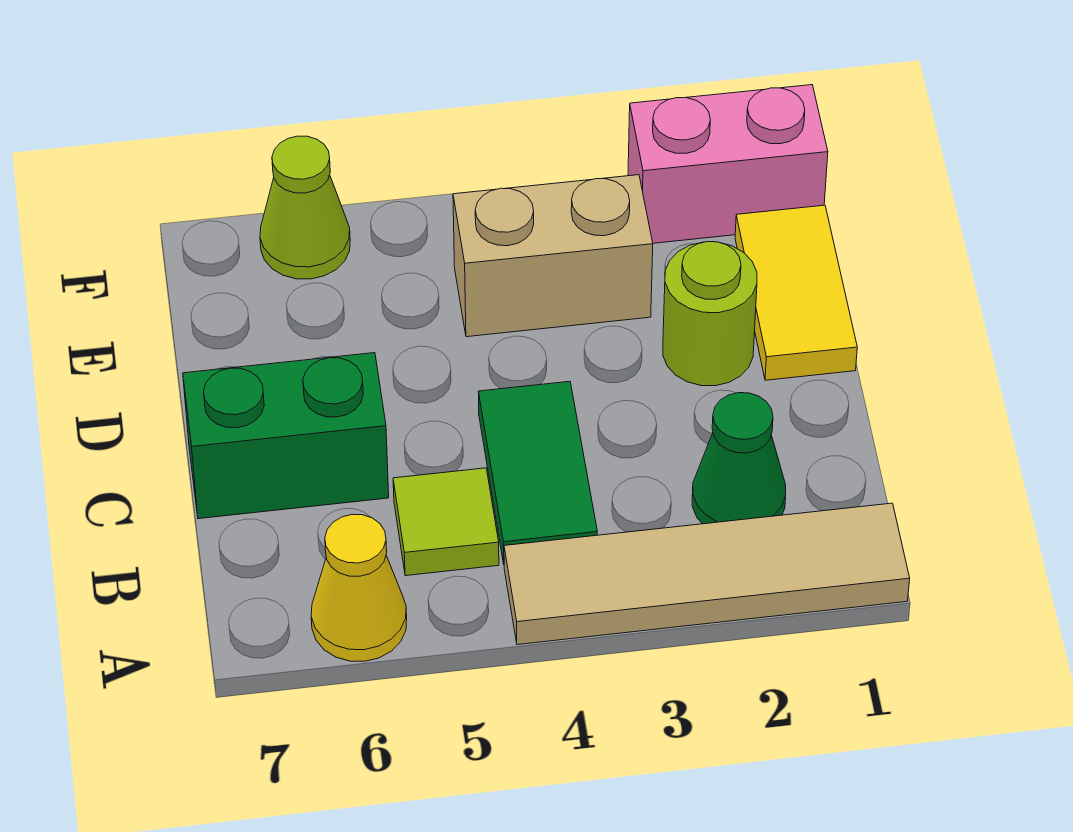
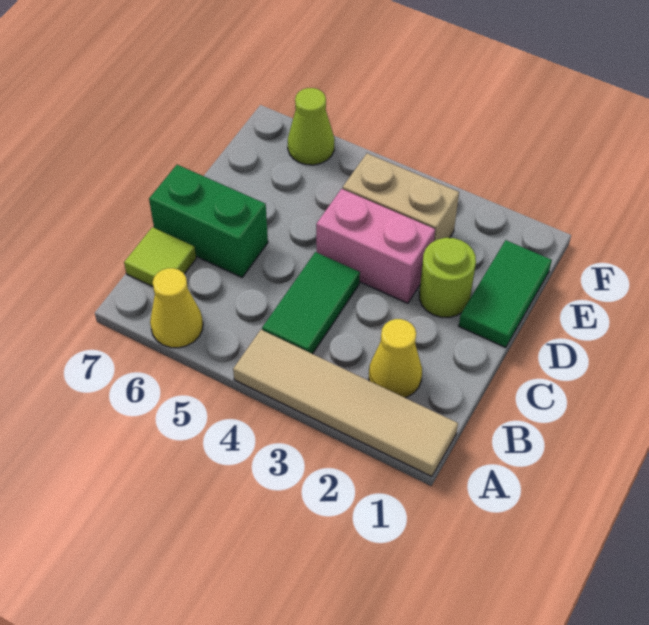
green 1x1 cone [692,393,786,524] -> yellow 1x1 cone [369,319,422,398]
lime 1x1 tile [393,468,499,576] -> lime 1x1 tile moved to [124,227,196,287]
yellow 1x2 tile [735,205,857,380] -> green 1x2 tile [459,240,552,348]
pink 1x2 brick [628,85,828,243] -> pink 1x2 brick moved to [316,189,435,303]

